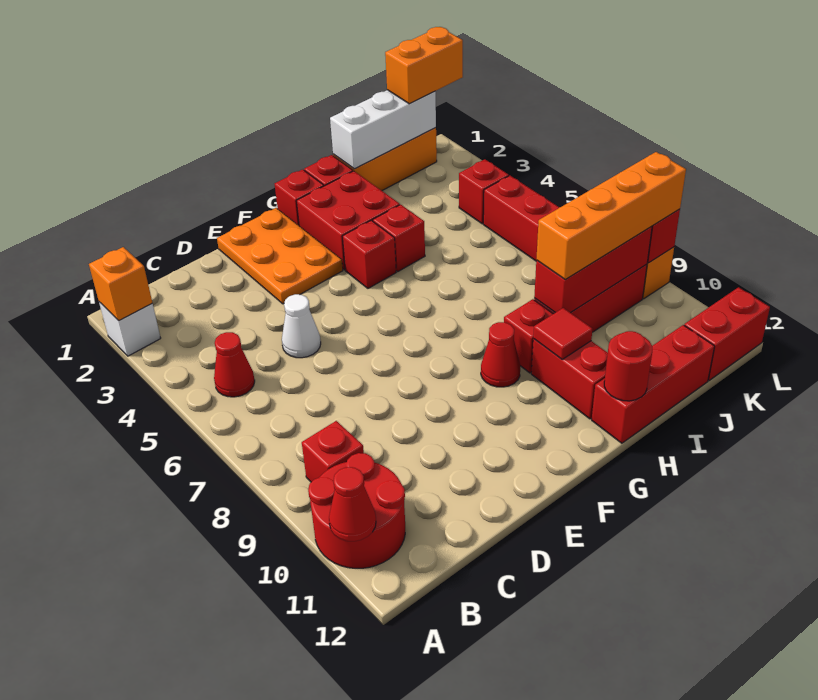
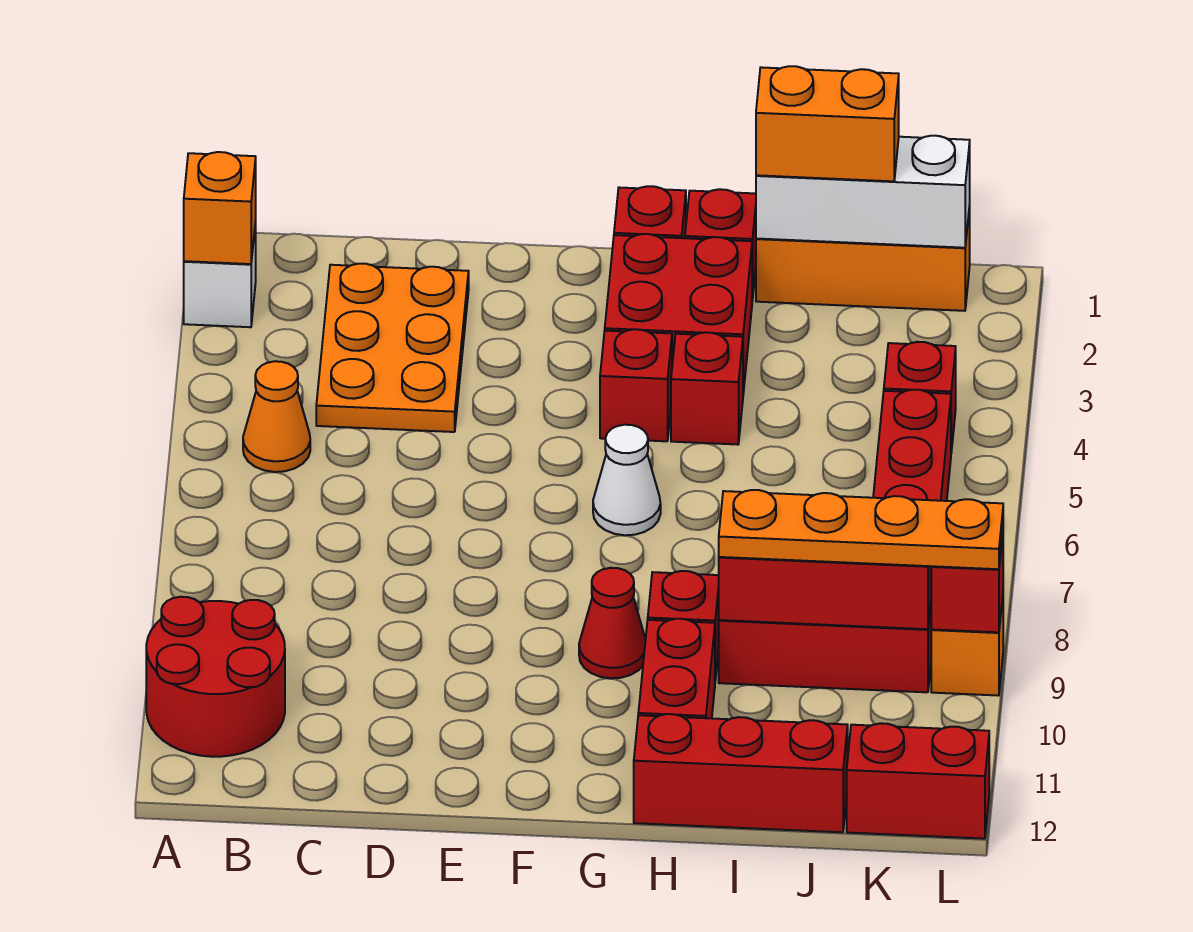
red 1x1 cone [329,467,376,541] -> none
red 1x1 cone [214,332,255,397] -> orange 1x1 cone [243,361,310,472]
red 1x1 brick [302,421,364,482] -> none
white 1x1 cone [282,294,321,358] -> white 1x1 cone moved to [593,425,661,535]
orange 2x3 plate [217,208,343,304] -> orange 2x3 plate moved to [316,264,469,432]
red 1x1 tile [533,308,592,359] -> none
red 1x1 round brick [604,331,652,401] -> none
orange 1x4 brick [536,152,686,280] -> orange 1x4 plate [719,490,1003,569]
orange 1x2 brick [385,27,463,104] -> orange 1x2 brick moved to [756,66,899,181]

